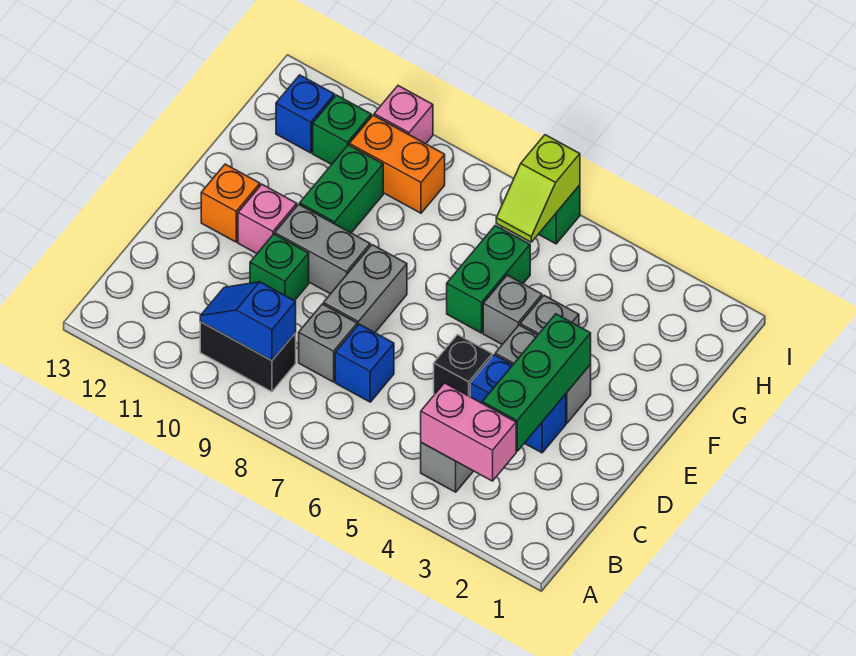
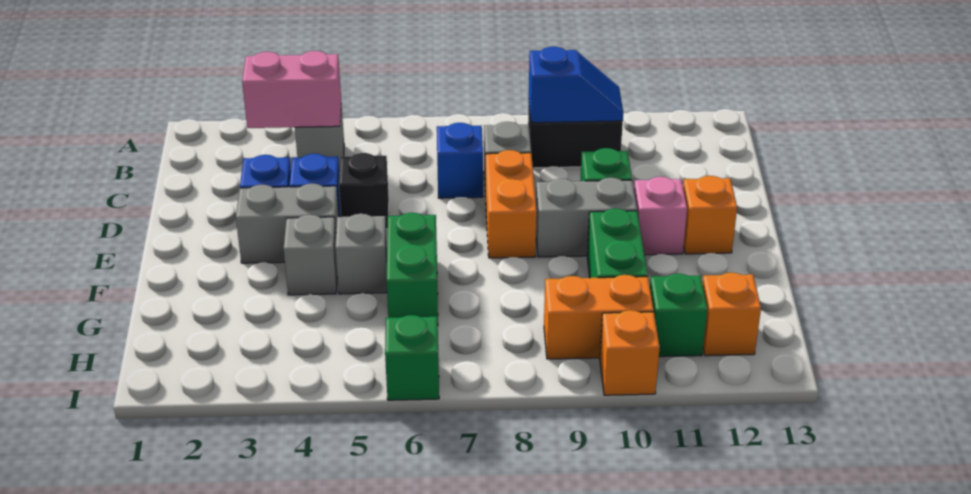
green 1x3 brick [482,314,591,451] -> none
grey 1x2 brick [324,245,407,332] -> orange 1x2 brick [486,150,537,258]
lime 1x2 slope [496,135,580,242] -> none
blue 1x1 brick [276,75,335,153] -> orange 1x1 brick [702,272,761,356]
pink 1x1 brick [374,86,433,144] -> orange 1x1 brick [600,310,660,395]

